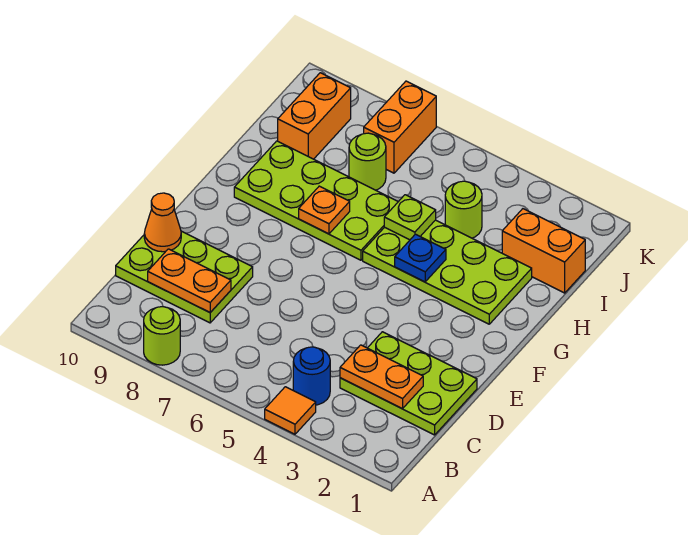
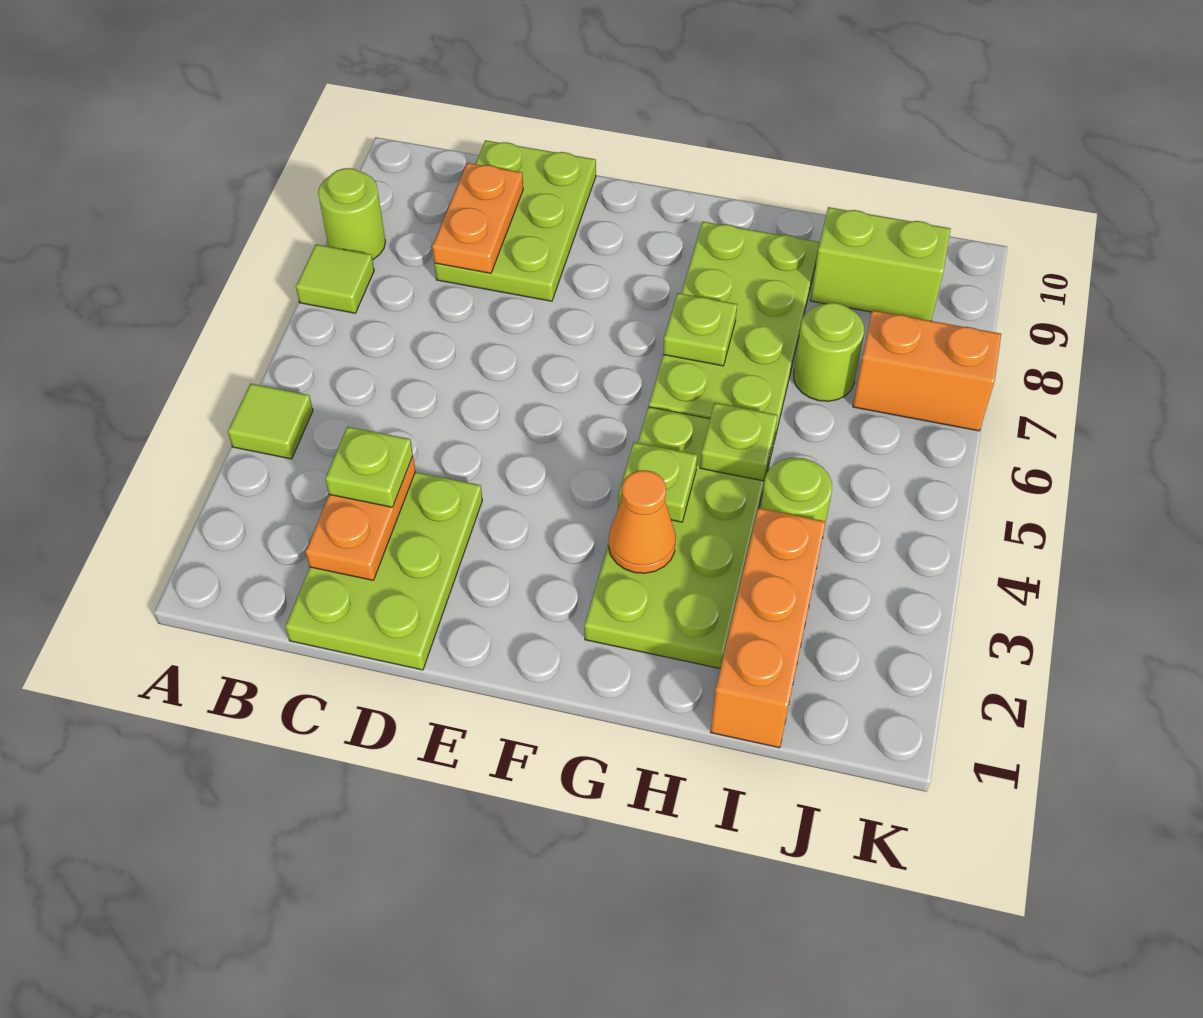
orange 1x1 tile [265,387,316,434] -> lime 1x1 tile [228,384,313,459]
none -> lime 1x1 tile [296,244,374,313]
blue 1x1 round brick [293,347,330,405] -> none
none -> lime 1x1 plate [325,426,413,507]
orange 1x1 cone [144,193,181,252] -> orange 1x1 cone moved to [609,470,676,573]
blue 1x1 plate [395,234,446,282] -> lime 1x1 plate [618,442,697,522]
orange 1x1 plate [299,186,350,234] -> lime 1x1 plate [663,293,737,366]
orange 1x2 brick [502,209,585,293] -> orange 1x3 brick [711,508,826,748]
orange 1x2 brick [278,73,351,159] -> lime 1x2 brick [810,207,951,321]

